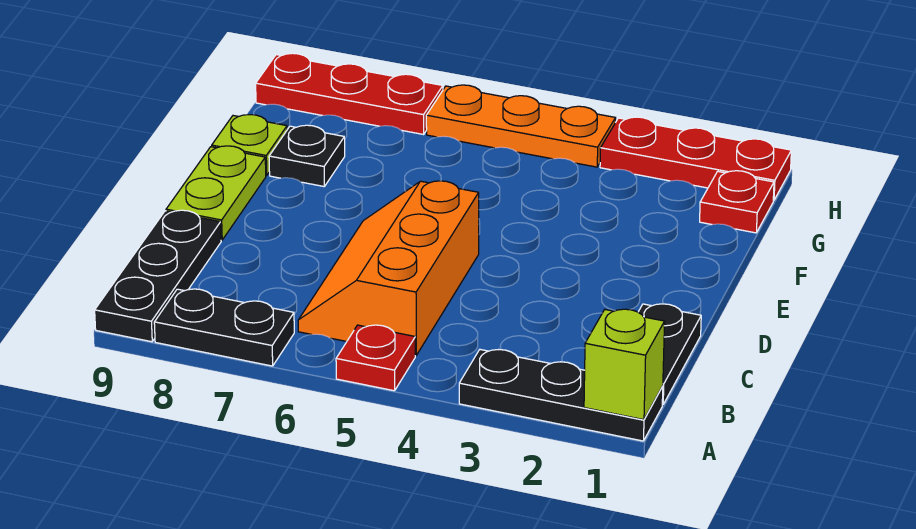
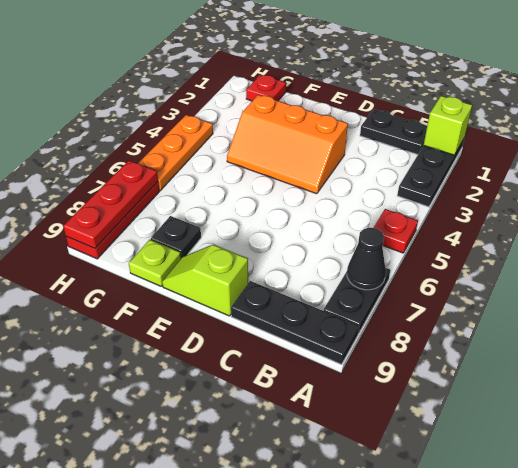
none -> black 1x1 cone [347,228,386,290]
orange 2x3 slope [298,181,479,355] -> orange 2x3 slope moved to [227,95,348,194]
lime 1x2 plate [166,146,266,240] -> lime 1x2 slope [162,245,248,316]
red 1x3 plate [600,117,791,200] -> red 1x3 plate moved to [63,161,158,249]

